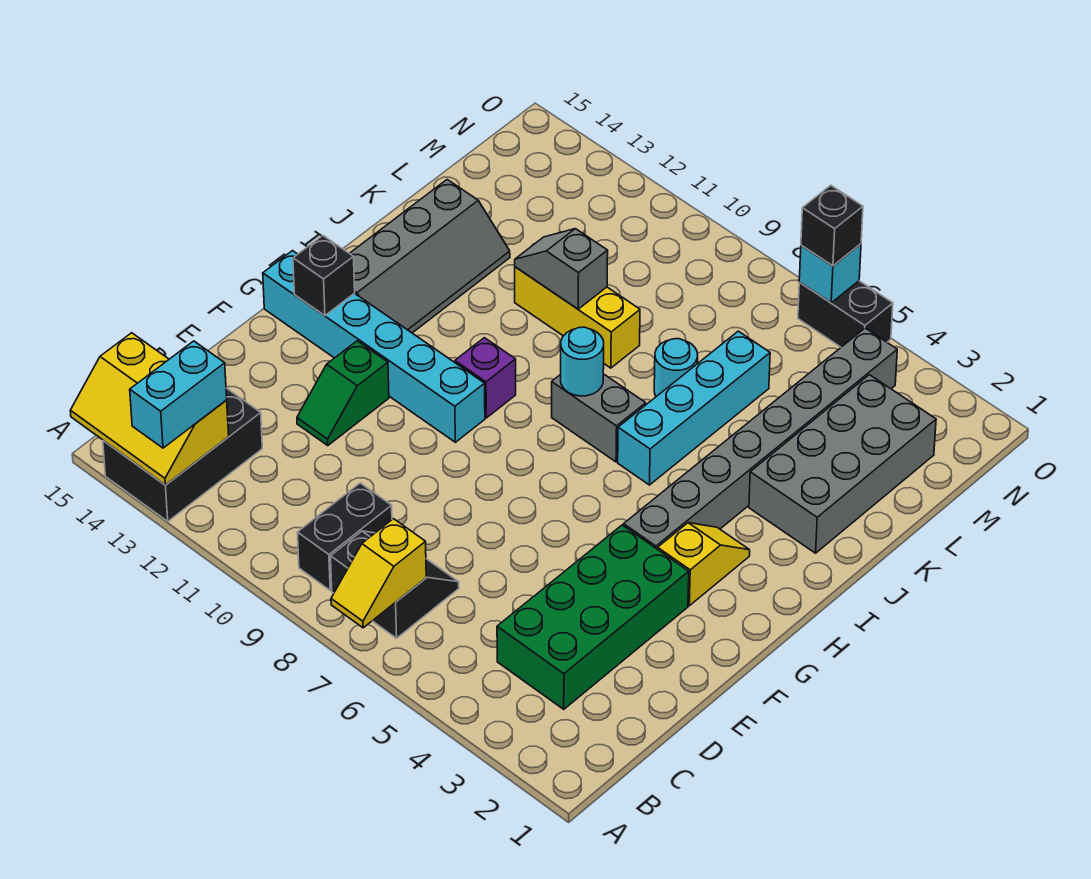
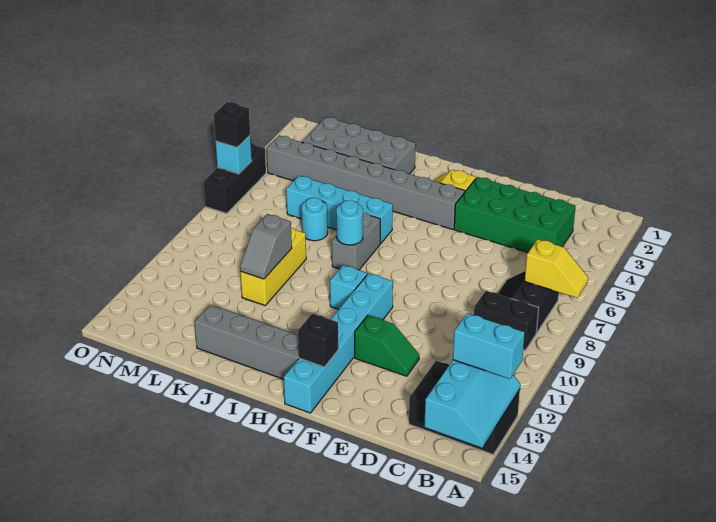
yellow 2x3 slope [70,333,229,485] -> cyan 2x3 slope [424,360,520,448]
purple 1x1 brick [455,338,516,418] -> cyan 1x1 brick [330,265,367,309]
black 1x2 brick [798,281,893,347] -> black 1x3 brick [203,143,266,213]

